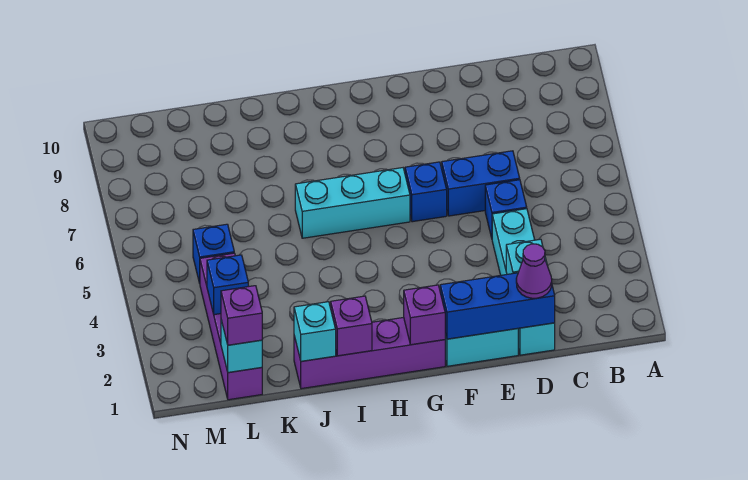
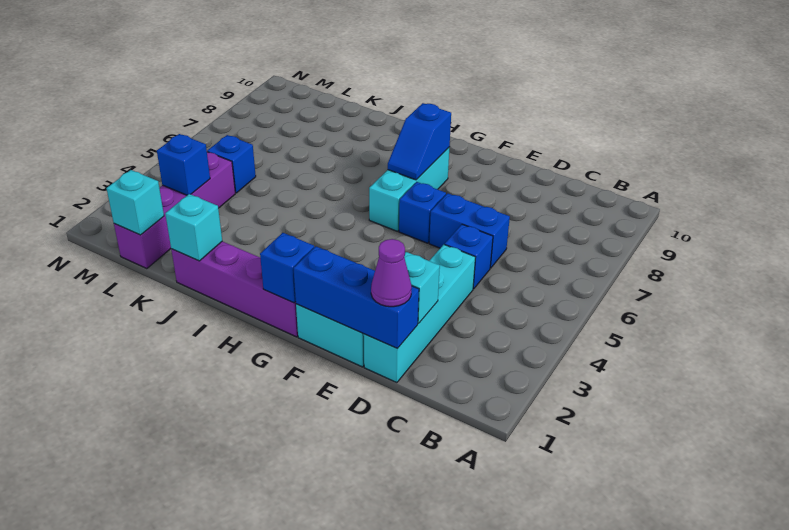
purple 1x1 brick [404,285,445,345] -> blue 1x1 brick [260,233,314,303]
cyan 1x3 brick [295,168,410,238] -> cyan 1x3 brick turned to [369,148,449,231]
none -> blue 1x2 slope [388,103,451,180]
purple 1x1 brick [331,296,372,356] -> none
purple 1x1 brick [221,286,262,345] -> none

